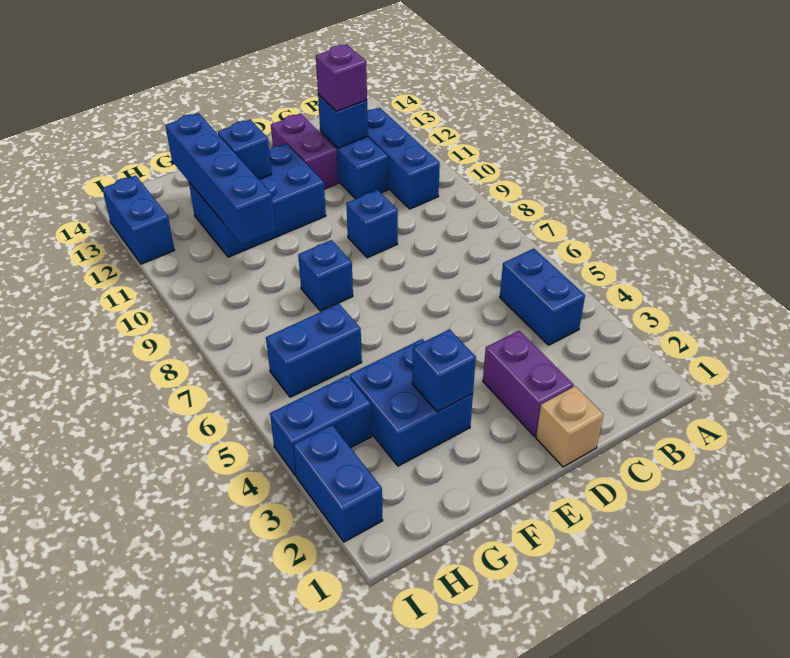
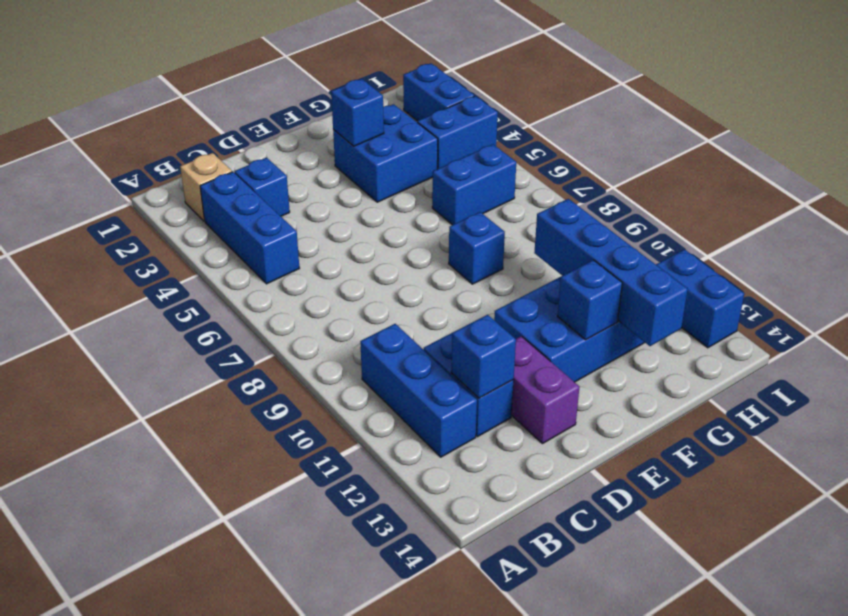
blue 1x2 brick [500,249,585,345] -> blue 1x3 brick [200,172,300,284]
purple 1x1 brick [316,44,367,111] -> none
tan 1x1 brick [536,386,604,467] -> tan 1x1 brick moved to [180,153,232,221]
purple 1x2 brick [483,331,574,436] -> none
blue 1x1 brick [346,190,398,258] -> blue 1x1 brick moved to [235,158,290,216]

